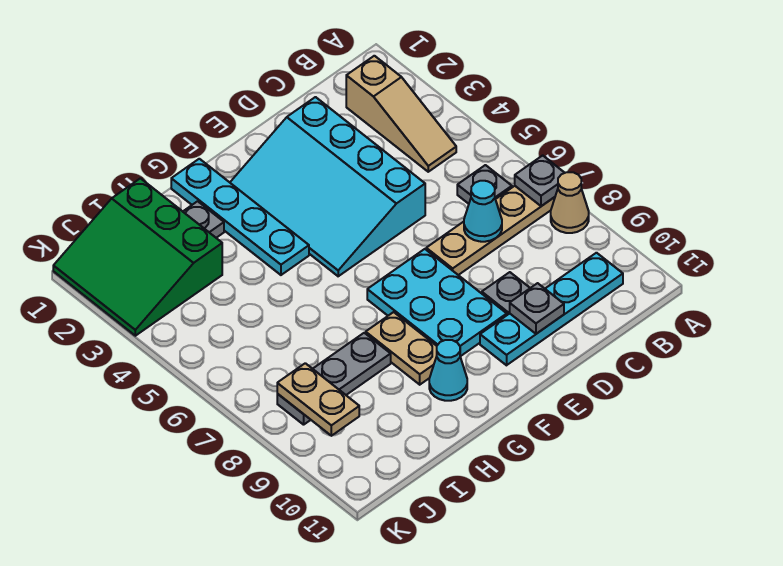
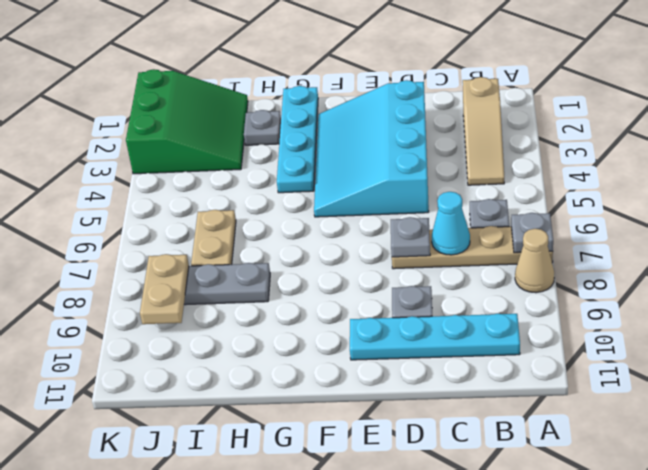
grey 1x1 plate [510,283,564,334] -> grey 1x1 plate moved to [391,217,430,257]
cyan 2x3 plate [367,249,507,356] -> none
tan 1x2 plate [366,312,437,385] -> tan 1x2 plate moved to [191,210,236,266]
cyan 1x1 cone [429,340,467,401] -> none
green 3x3 slope [53,178,222,336] -> green 3x3 slope turned to [126,69,248,174]

